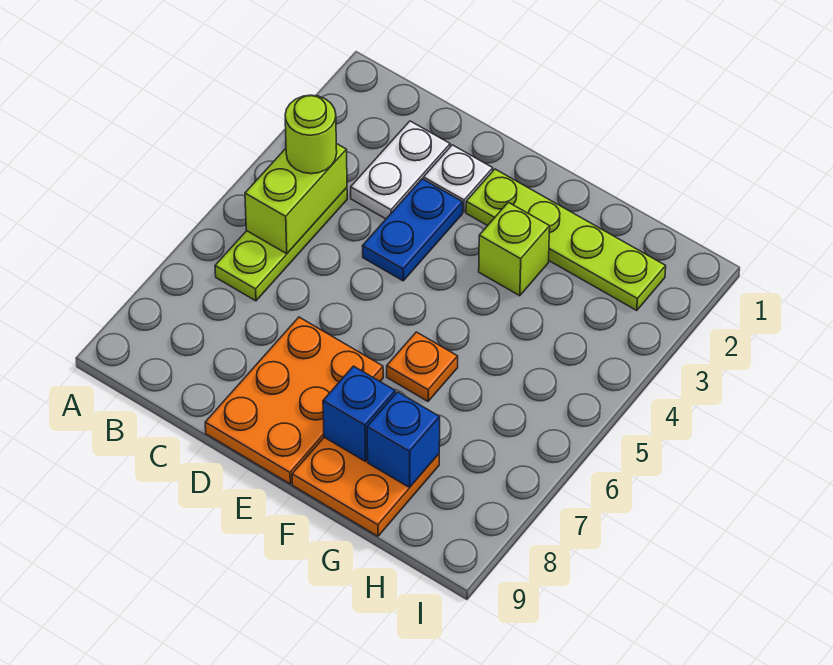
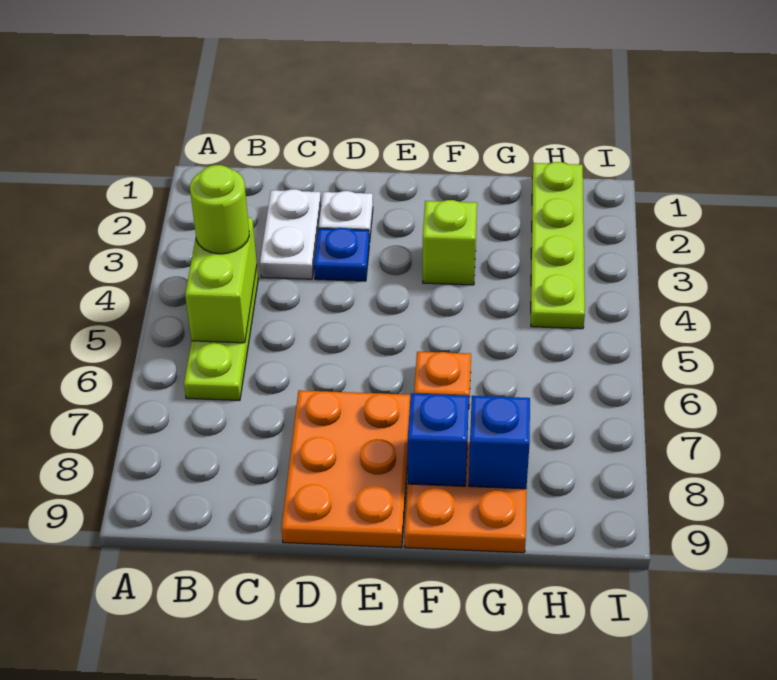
blue 1x2 plate [363,179,463,281] -> blue 1x1 plate [314,228,369,281]
lime 1x4 plate [466,169,666,311] -> lime 1x4 plate turned to [531,162,585,329]

